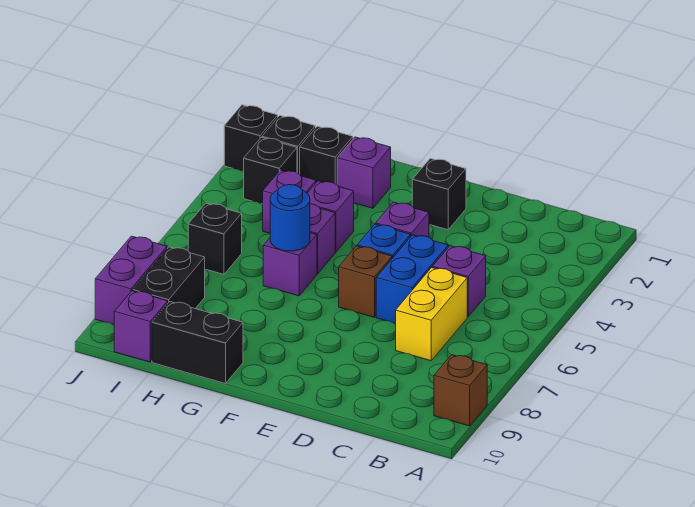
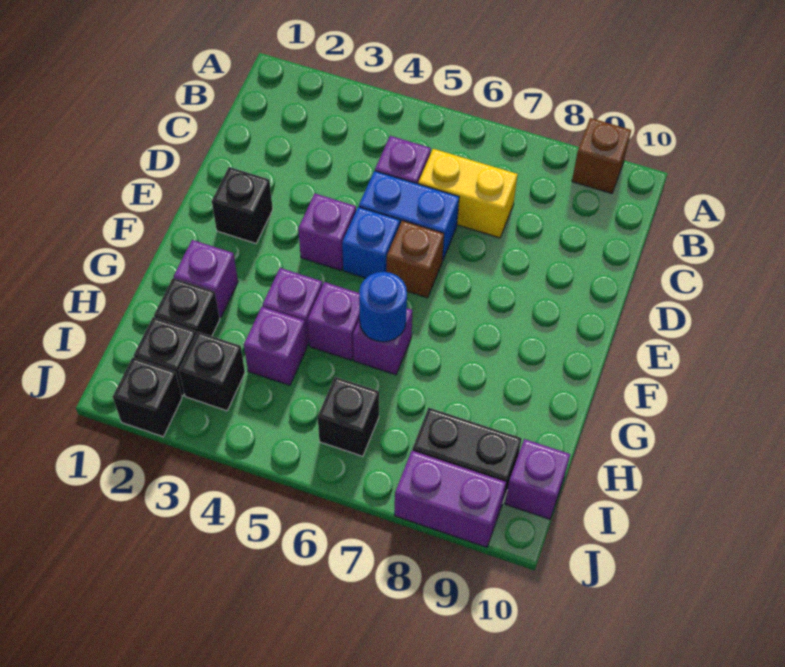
black 1x2 brick [152,302,243,384] -> none

